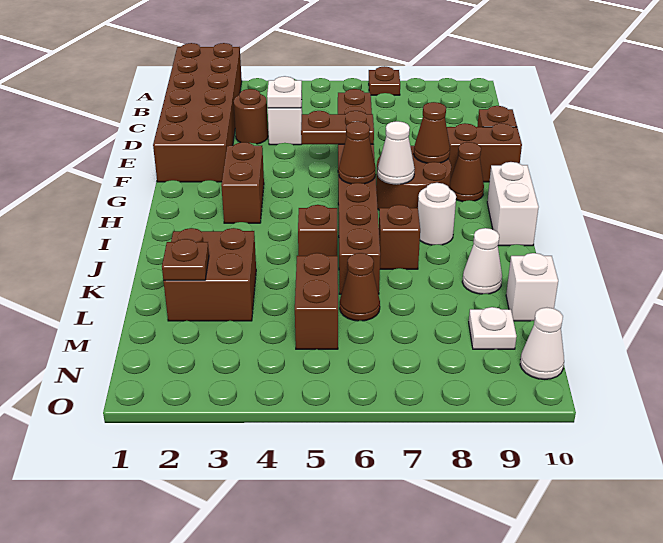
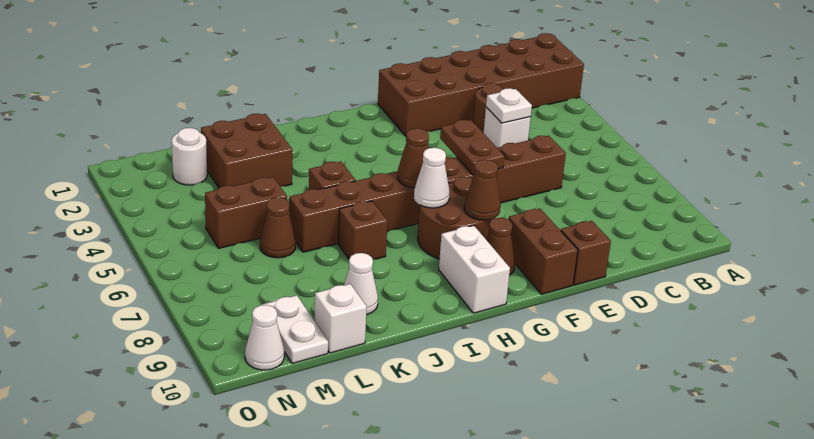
brown 1x1 plate [369,66,400,95] -> none
brown 1x2 brick [221,142,264,223] -> none
white 1x2 brick [487,162,539,246] -> white 1x2 brick turned to [439,225,510,313]
white 1x1 round brick [418,183,456,245] -> white 1x1 round brick moved to [172,128,207,185]
brown 1x1 plate [162,239,209,280] -> none
white 1x1 plate [469,307,517,349] -> white 1x2 plate [262,295,328,363]

